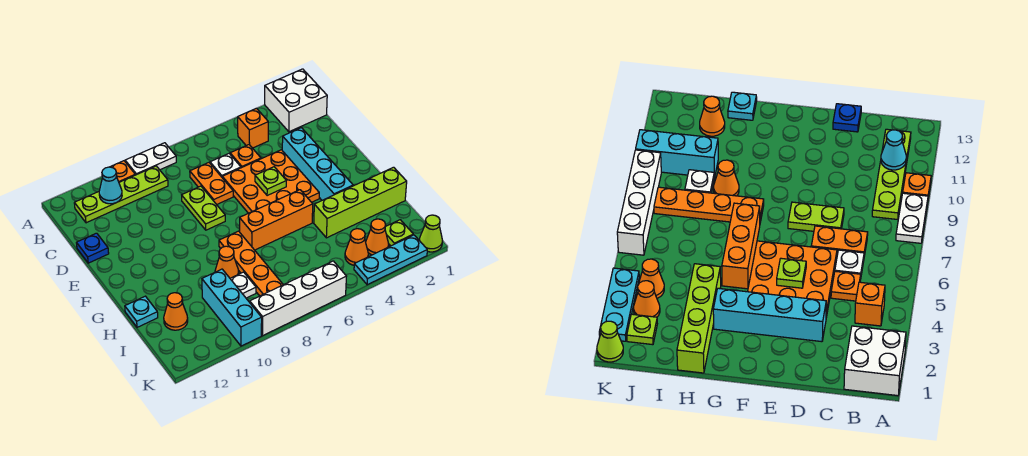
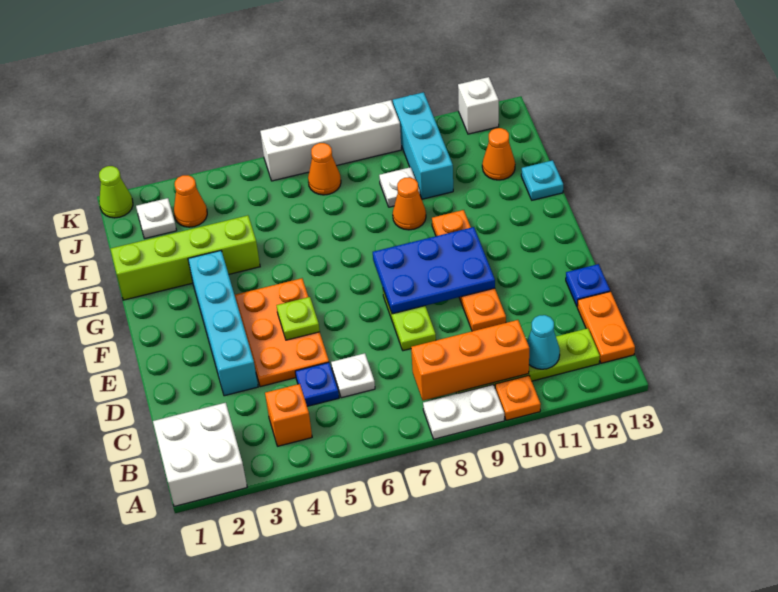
orange 1x1 plate [230,145,261,168] -> blue 1x1 plate [295,362,339,406]
orange 1x2 plate [190,163,233,205] -> orange 1x2 plate moved to [577,291,635,363]
orange 3x3 plate [222,150,319,213] -> orange 2x3 plate [235,278,329,387]
none -> blue 2x3 plate [373,227,495,314]
orange 1x3 brick [240,190,313,250] -> orange 1x3 brick moved to [411,320,529,401]
orange 1x4 plate [219,231,283,296] -> orange 1x4 plate moved to [432,210,506,331]
lime 1x1 plate [385,220,413,246] -> white 1x1 plate [136,198,177,239]
orange 1x1 cone [345,229,368,265] -> orange 1x1 cone moved to [308,143,341,195]
cyan 1x3 plate [354,235,427,285] -> none
none -> white 1x1 brick [458,77,499,134]

